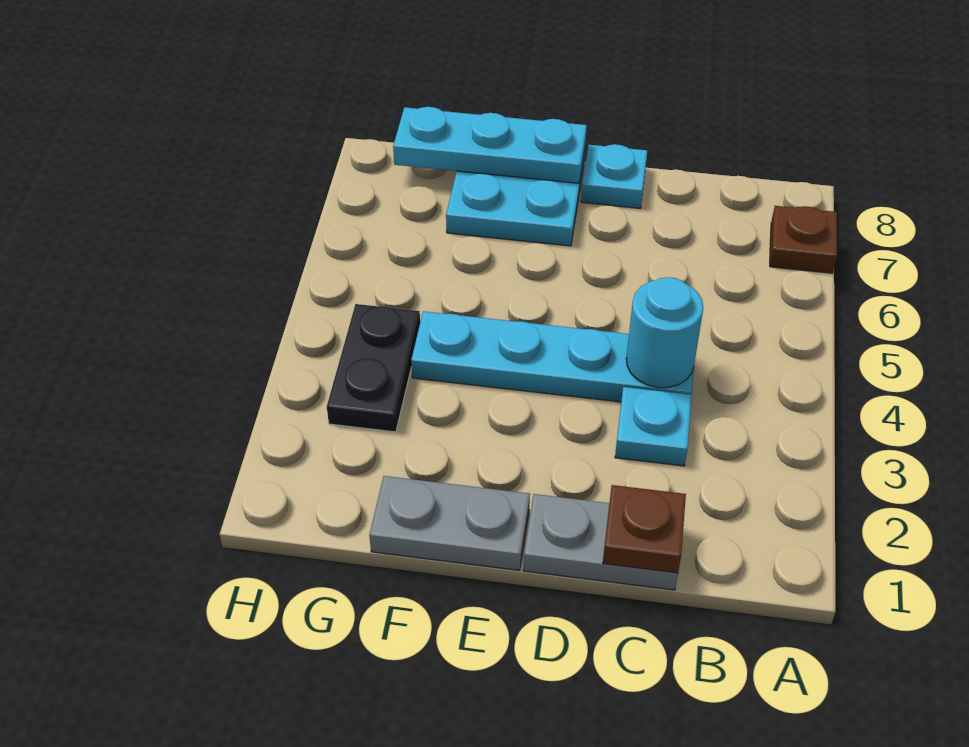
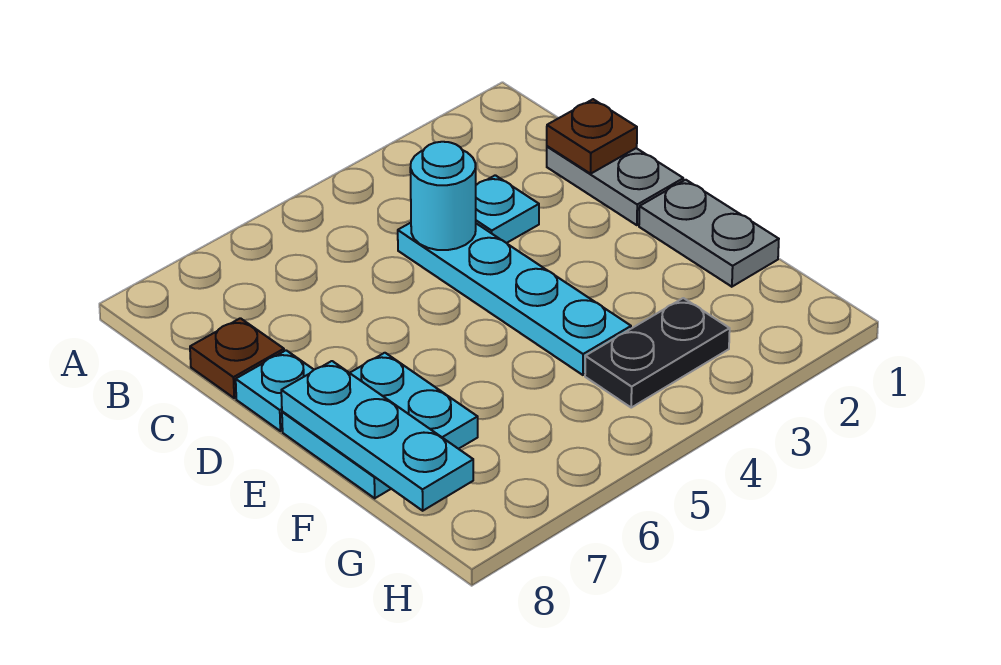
brown 1x1 plate [770,206,837,273] -> brown 1x1 plate moved to [190,318,284,398]

